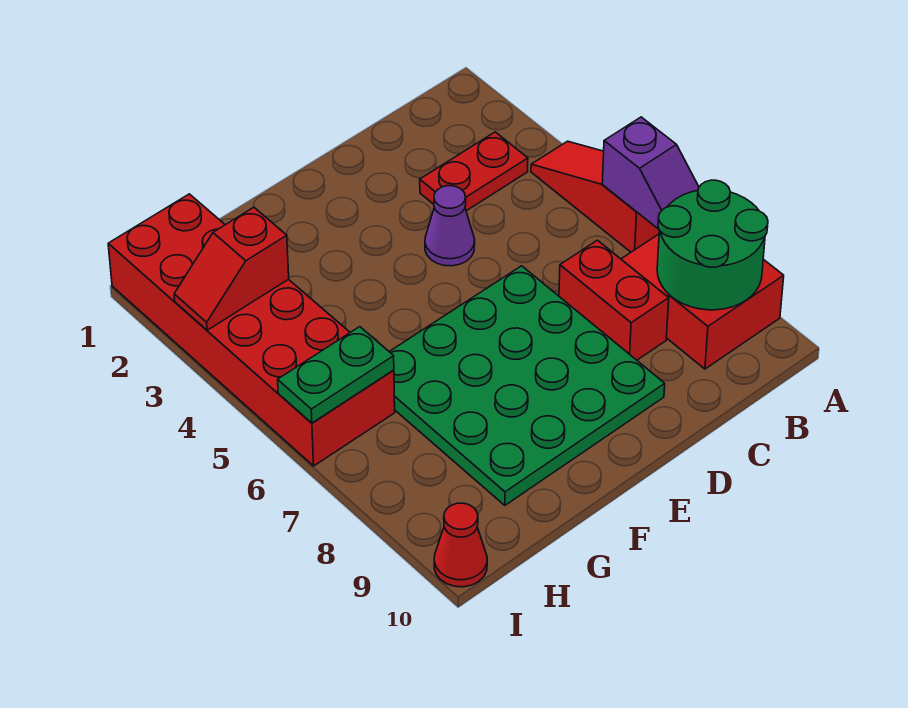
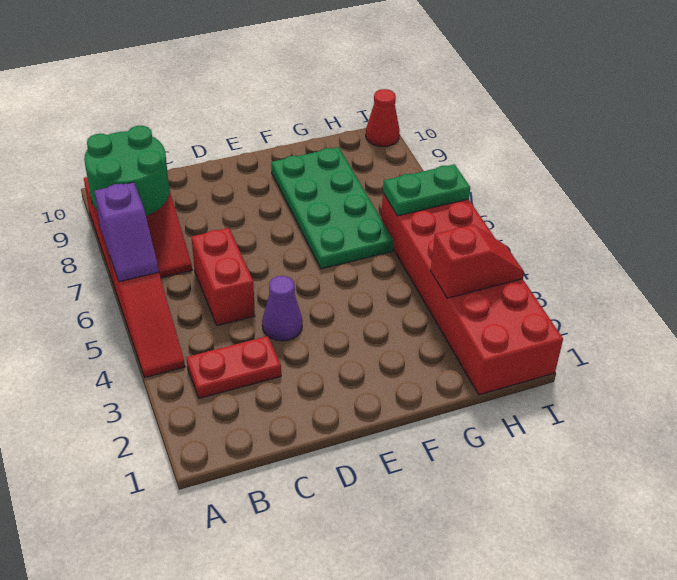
purple 1x2 slope [602,117,699,229] -> purple 1x2 slope turned to [94,182,159,282]
red 1x2 brick [559,240,669,360] -> red 1x2 brick moved to [192,228,255,326]
green 4x4 plate [389,266,665,505] -> green 2x4 plate [271,147,394,269]

